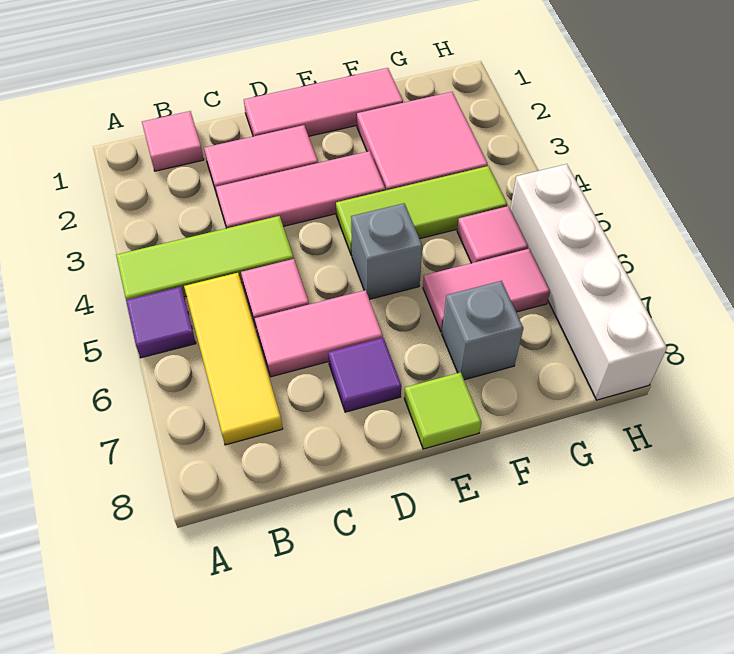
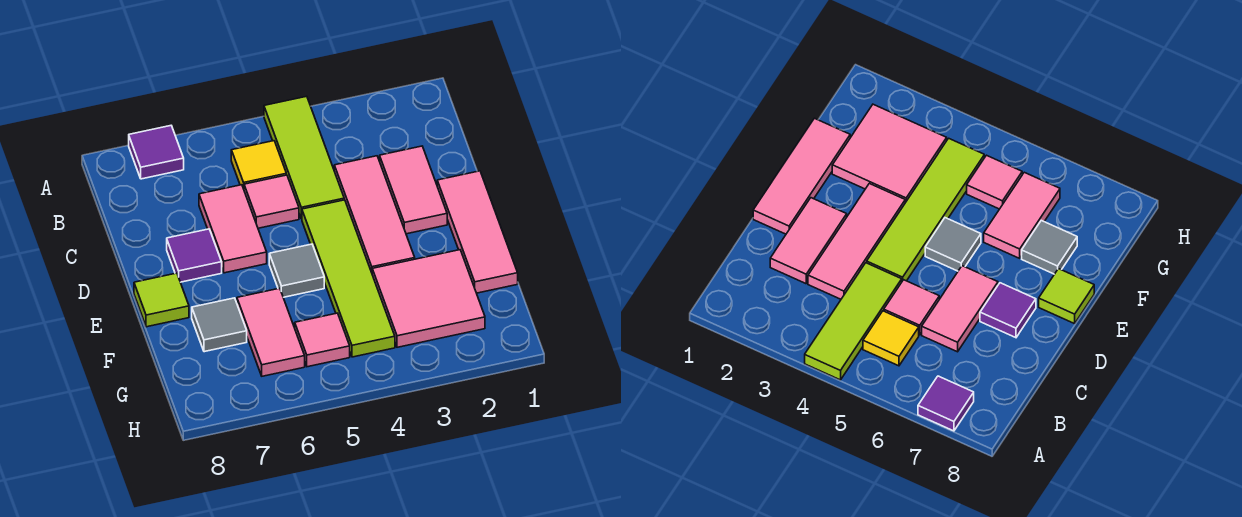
purple 1x1 tile [126,287,196,358] -> purple 1x1 tile moved to [129,126,184,179]
pink 1x1 tile [142,111,204,171] -> none
yellow 1x3 tile [184,273,283,445] -> yellow 1x1 tile [231,141,286,189]
lime 1x3 tile [336,166,507,256] -> lime 1x4 tile [302,200,395,357]
grey 1x1 brick [351,203,422,299] -> grey 1x1 tile [269,244,324,297]
grey 1x1 brick [442,281,523,380] -> grey 1x1 tile [192,298,247,352]
white 1x4 brick [510,164,667,400] -> none

